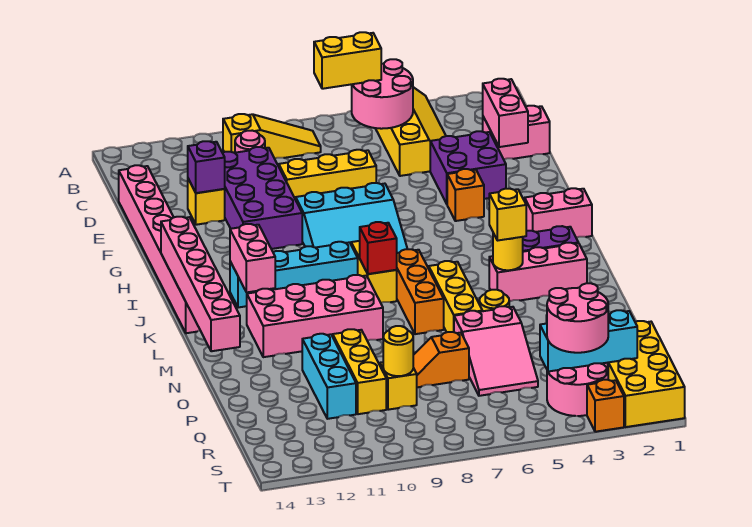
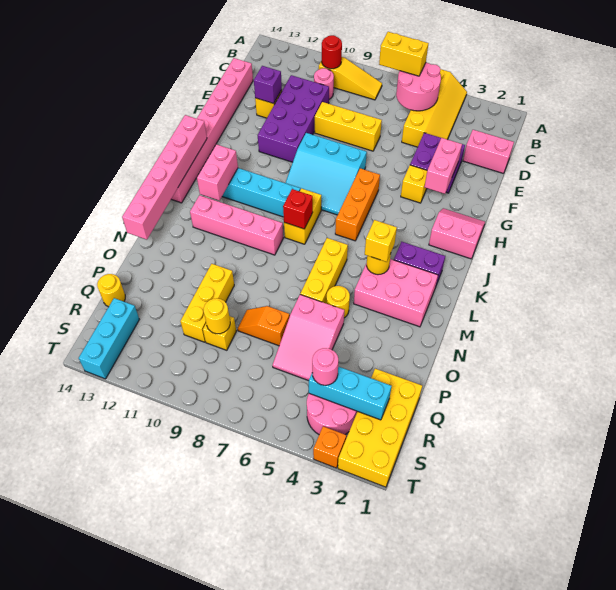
none -> red 1x1 round brick [321,35,342,69]
pink 1x2 brick [483,79,528,147] -> pink 1x2 brick moved to [425,138,462,194]
orange 1x1 brick [447,169,484,221] -> yellow 1x1 brick [401,165,427,203]
orange 1x3 brick [397,249,444,334] -> orange 1x3 brick moved to [335,168,380,241]
pink 1x3 brick [489,243,587,302] -> pink 2x3 brick [354,259,438,327]
pink 2x4 brick [247,275,383,357] -> pink 1x4 brick [190,195,283,255]
cyan 1x3 brick [302,334,356,419] -> cyan 1x3 brick moved to [79,298,139,379]
none -> yellow 1x1 round brick [97,274,125,307]
pink 2x2 round brick [547,283,608,353] -> pink 1x1 round brick [312,348,338,385]

